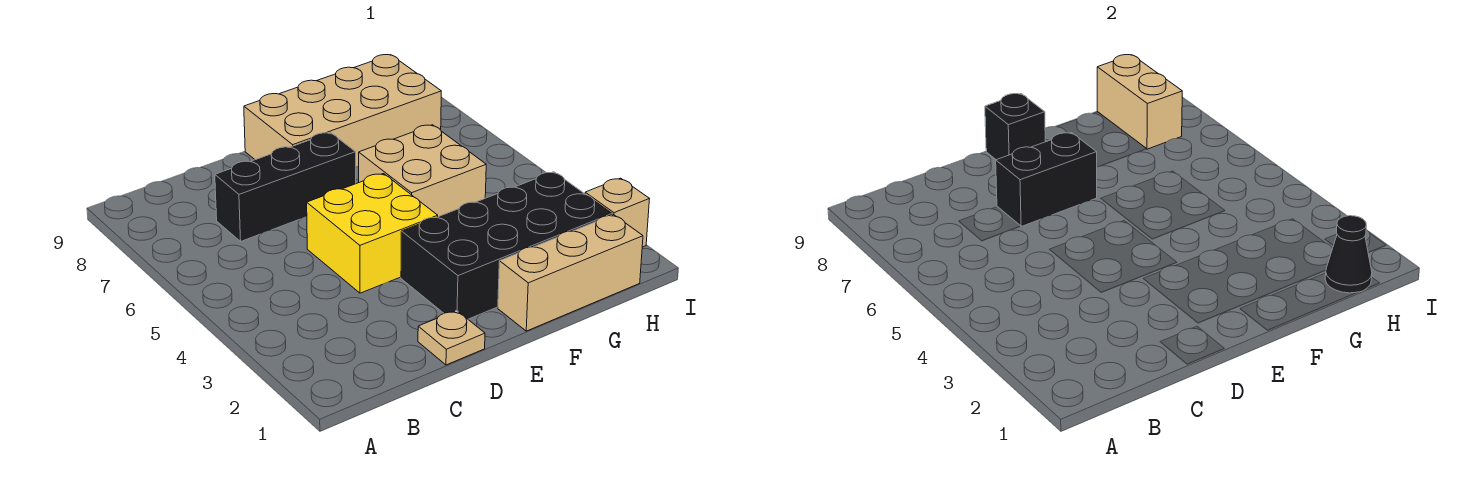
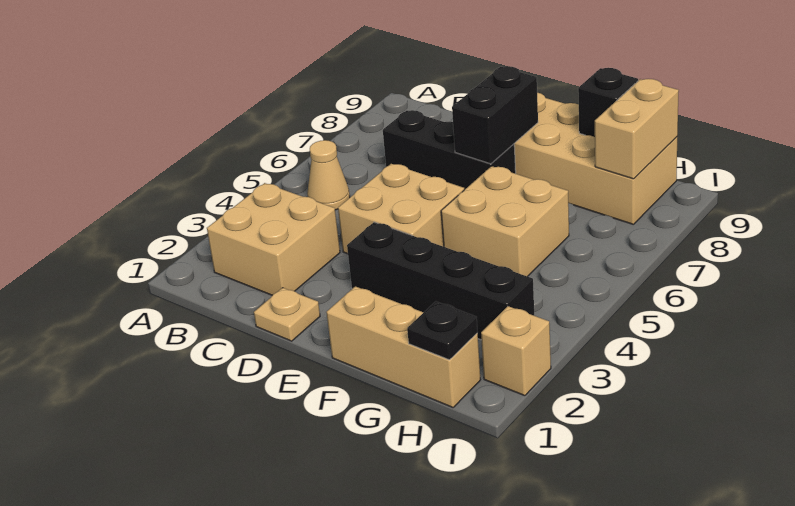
none -> tan 2x2 brick [207,183,340,295]
none -> tan 1x1 cone [307,140,350,210]
yellow 2x2 brick [307,174,438,293] -> tan 2x2 brick [338,164,464,254]
black 1x2 brick [996,133,1097,226] -> black 1x2 brick turned to [452,66,538,164]
black 2x4 brick [401,172,612,319] -> black 1x4 brick [347,222,534,340]
black 1x1 brick [985,94,1045,160] -> black 1x1 brick moved to [578,68,638,137]
black 1x1 cone [1325,216,1372,293] -> black 1x1 plate [407,301,478,360]

